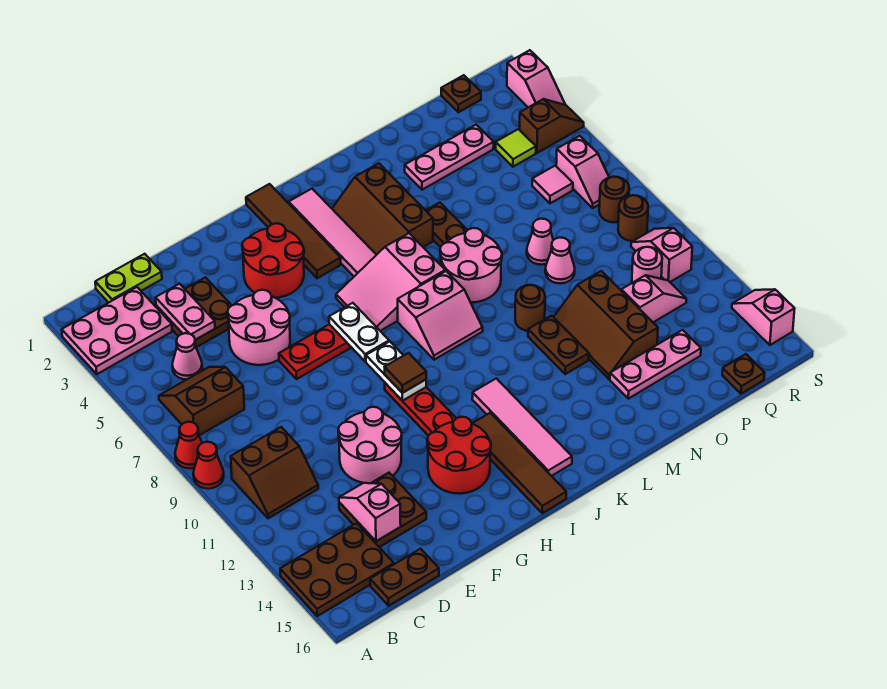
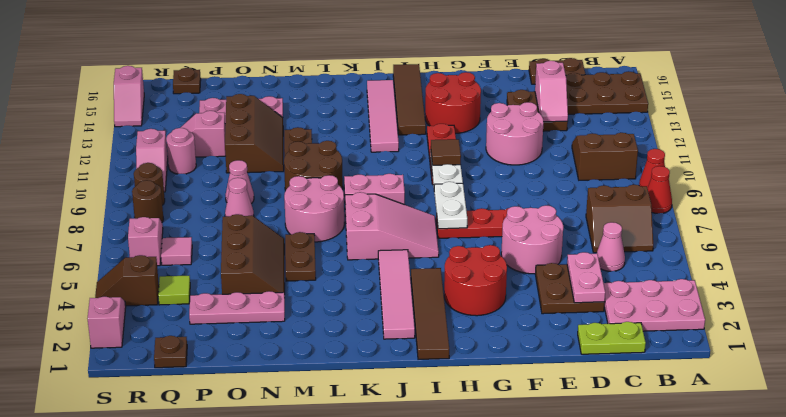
brown 2x3 slope [332,163,433,255] -> brown 2x3 slope moved to [221,214,285,297]
brown 1x1 round brick [515,285,545,331] -> brown 2x2 round brick [284,141,343,191]

